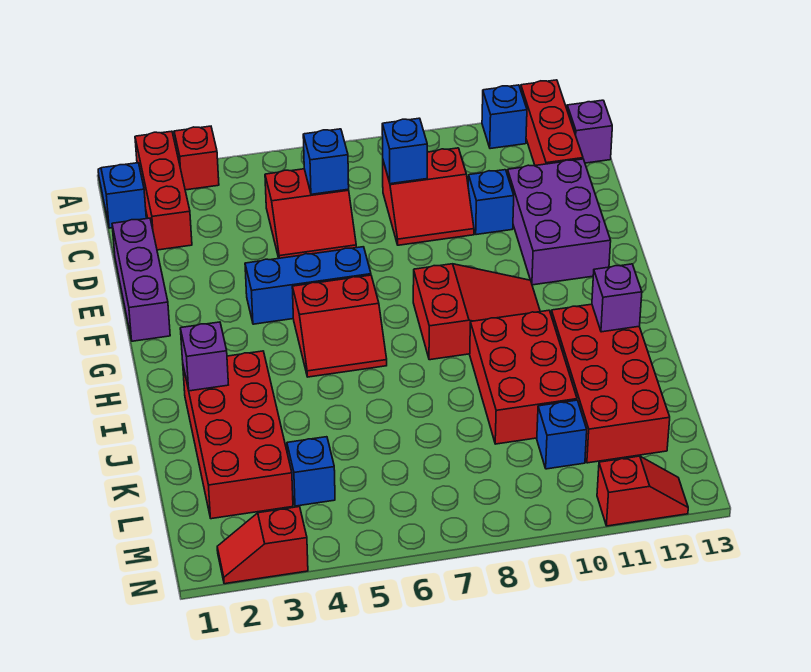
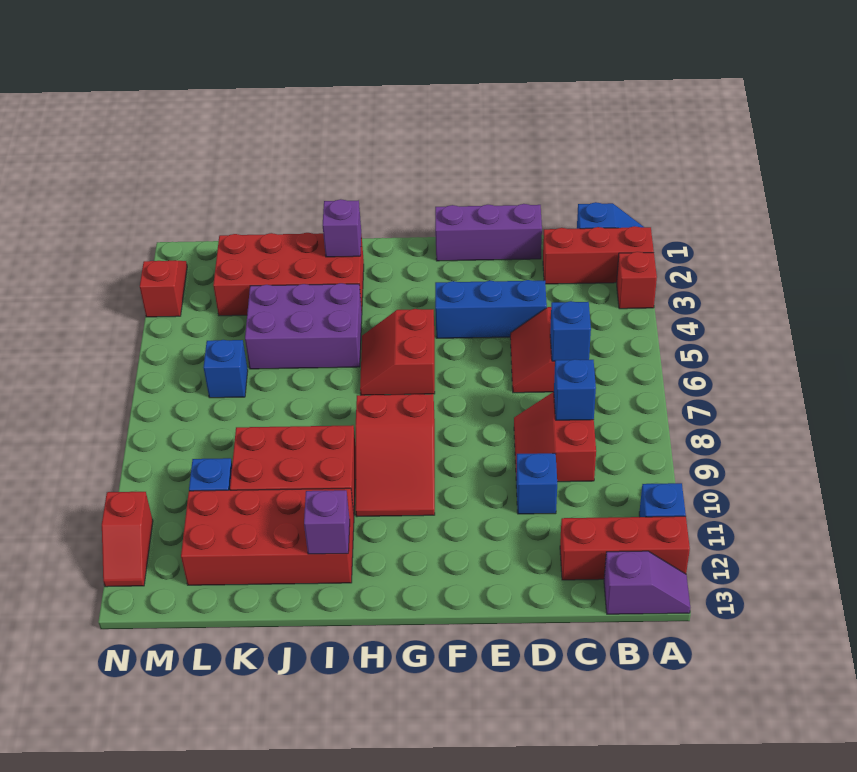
purple 2x3 brick [507,159,611,285] -> purple 2x3 brick moved to [245,283,362,369]
blue 1x3 brick [245,247,371,324] -> blue 1x3 brick turned to [435,280,547,338]
blue 1x1 brick [287,437,335,506] -> blue 1x1 brick moved to [203,340,248,398]

